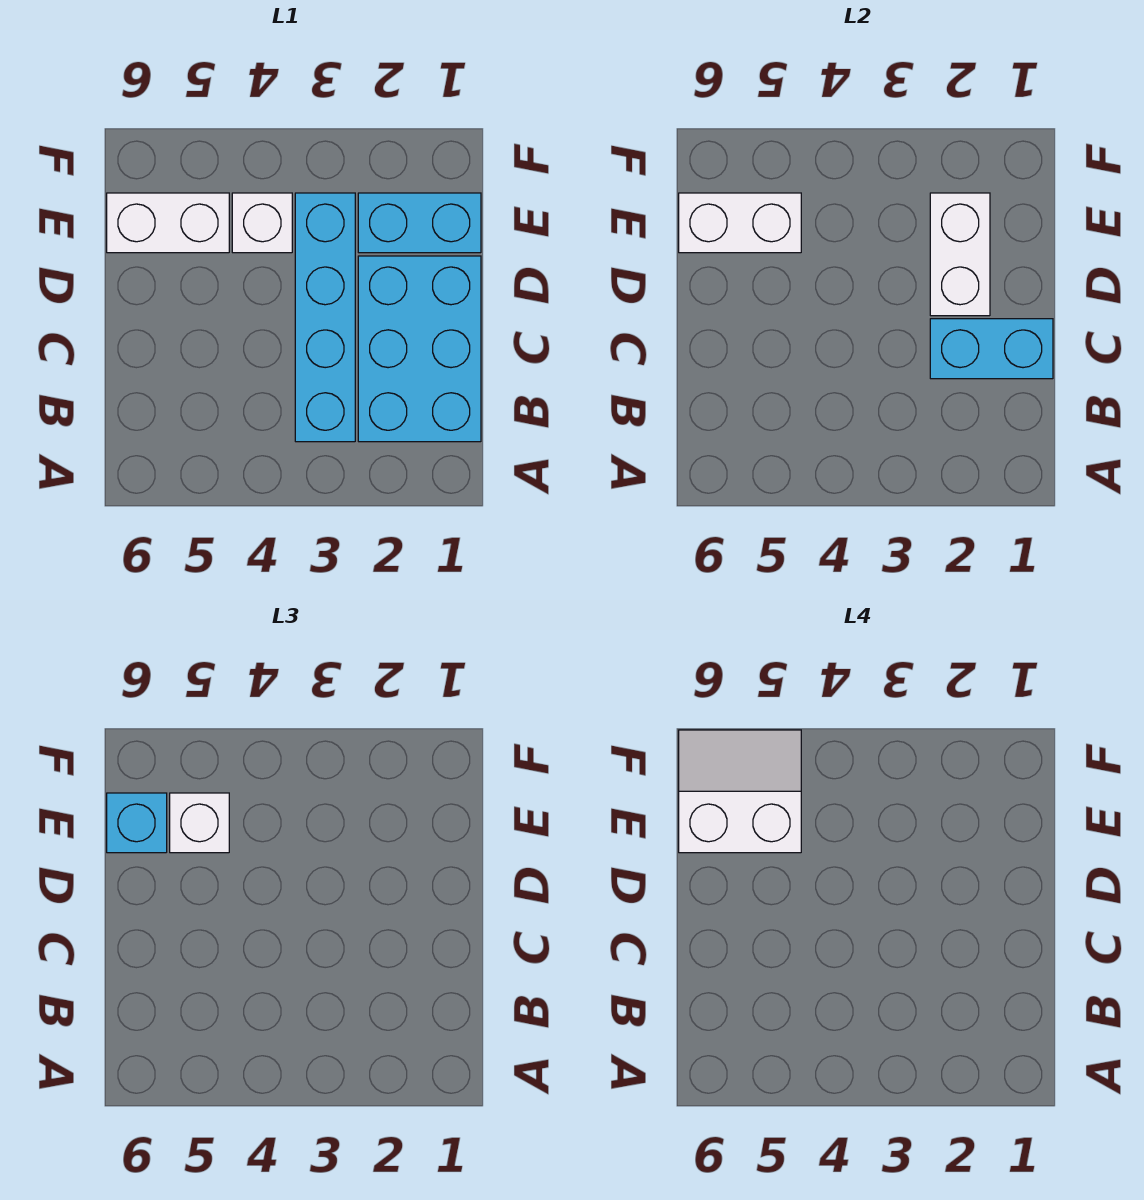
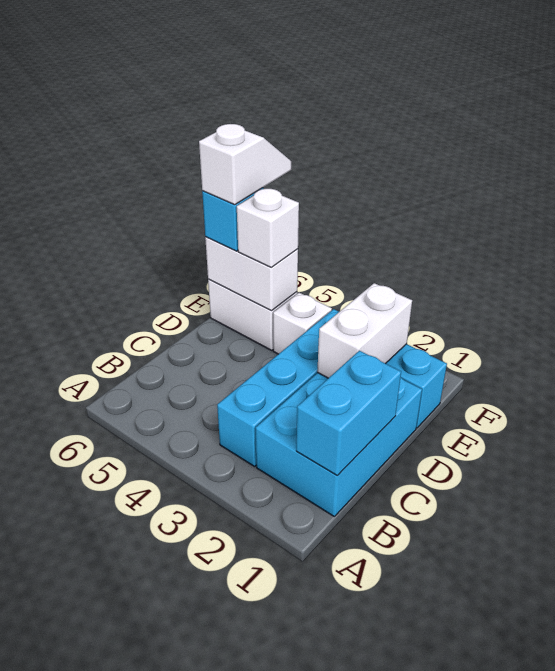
cyan 1x2 brick [930,319,1053,379] -> cyan 1x2 brick turned to [296,351,401,476]
white 2x2 slope [679,730,801,853] -> white 1x2 slope [199,124,291,205]

